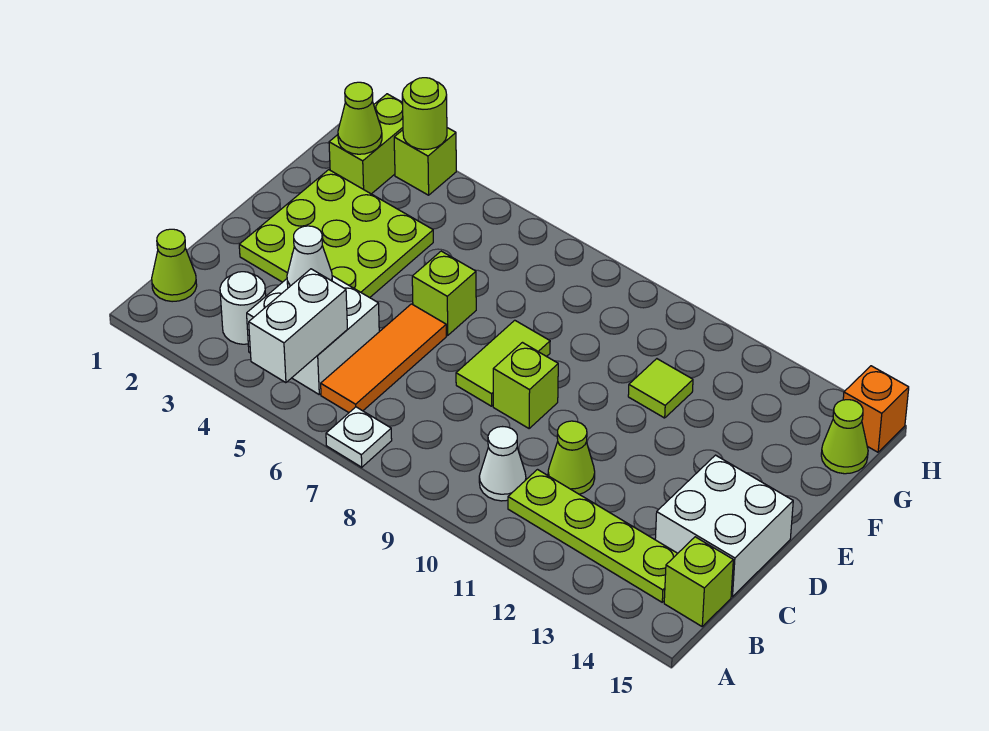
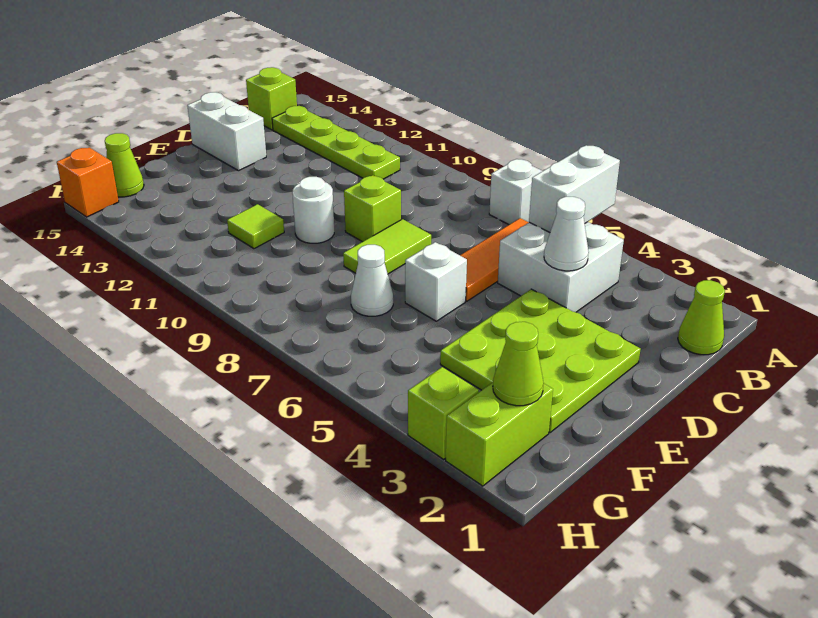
white 1x1 plate [326,407,392,467] -> white 1x1 brick [489,159,542,225]
white 1x1 round brick [220,272,266,344] -> white 1x1 round brick moved to [292,177,334,243]
white 1x1 cone [479,427,526,501] -> white 1x1 cone moved to [351,245,393,316]
lime 1x1 cone [548,421,595,494] -> none
white 2x2 brick [655,455,793,597] -> white 1x2 brick [187,92,266,171]
lime 1x1 brick [412,251,476,335] -> white 1x1 brick [405,242,467,321]
lime 1x1 round brick [402,78,447,150] -> none

